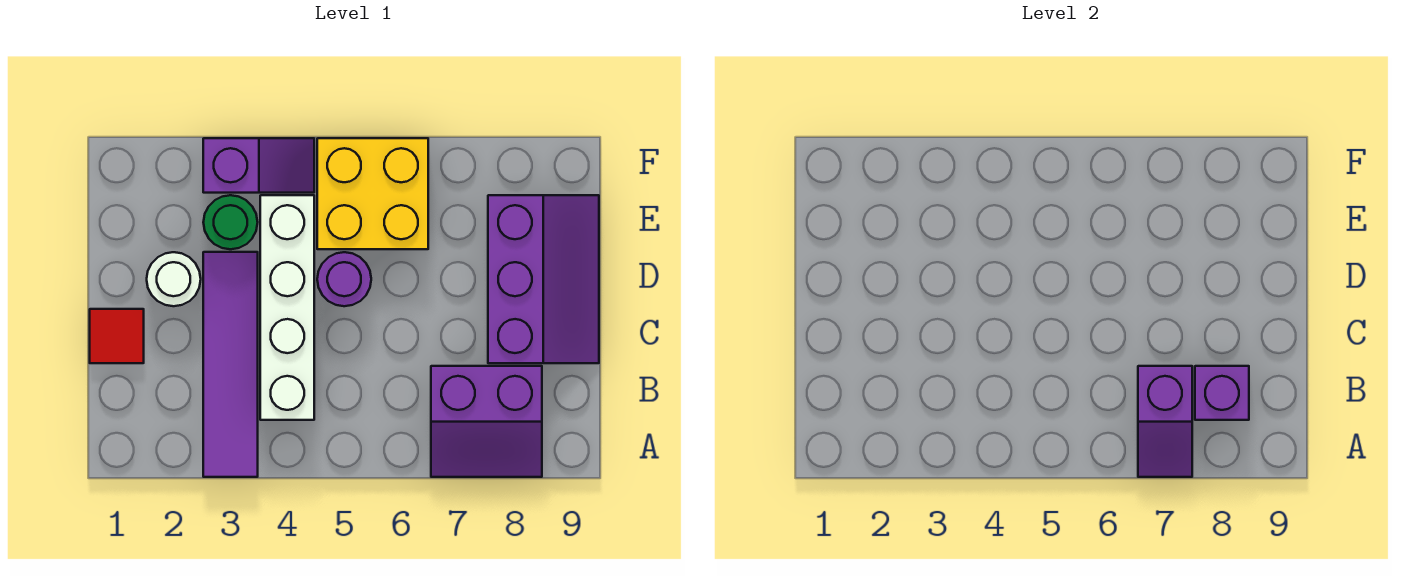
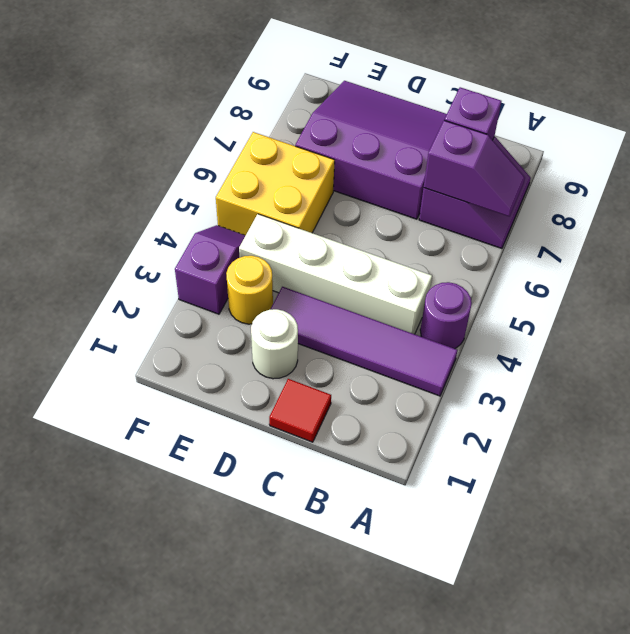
purple 2x3 slope [488,195,599,363] -> purple 3x3 slope [295,81,447,219]
purple 1x1 round brick [317,252,371,306] -> purple 1x1 round brick moved to [420,282,472,349]
green 1x1 round brick [203,195,258,249] -> yellow 1x1 round brick [226,256,273,324]

